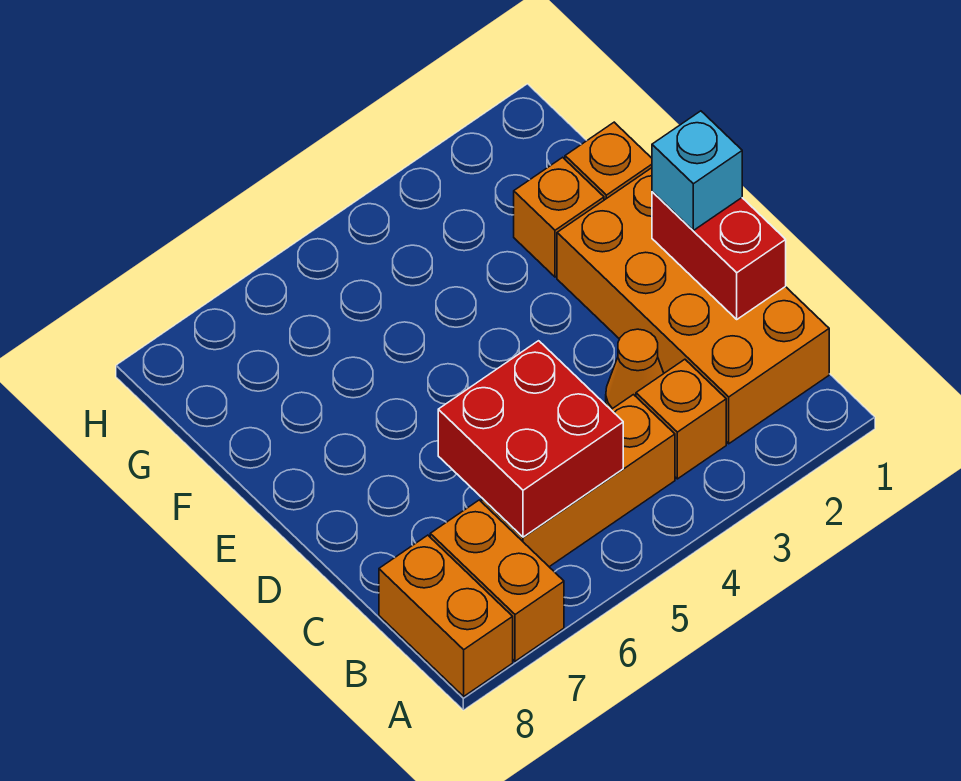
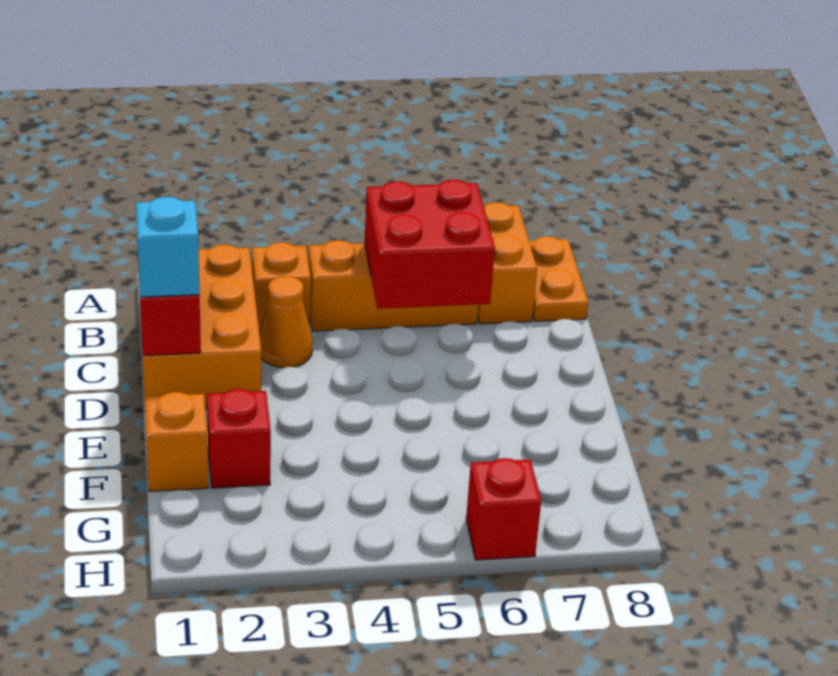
orange 1x2 brick [379,535,513,696] -> orange 1x2 plate [529,236,588,321]
orange 2x4 brick [557,168,829,444] -> orange 2x3 brick [138,245,261,409]
orange 1x1 brick [514,157,604,277] -> red 1x1 brick [207,389,271,488]
none -> red 1x1 brick [466,458,541,560]

